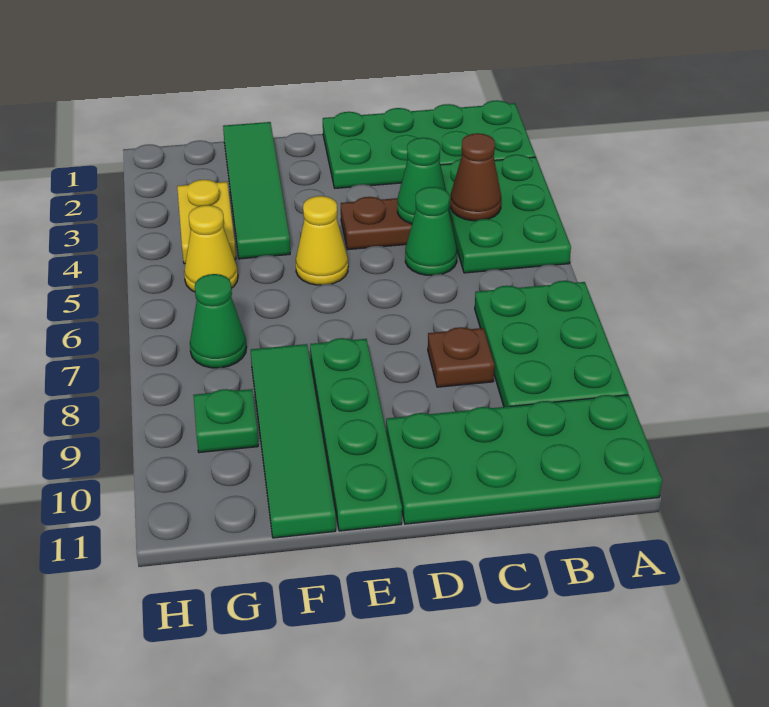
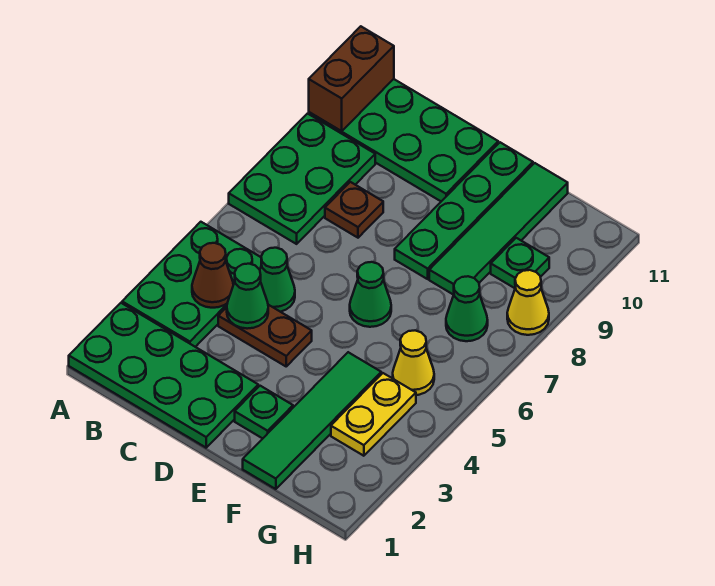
none -> brown 1x2 brick [309,26,394,131]
none -> green 1x1 plate [235,386,293,439]
yellow 1x1 cone [296,196,348,285] -> yellow 1x1 cone moved to [507,270,549,335]
none -> green 1x1 cone [350,262,391,327]

